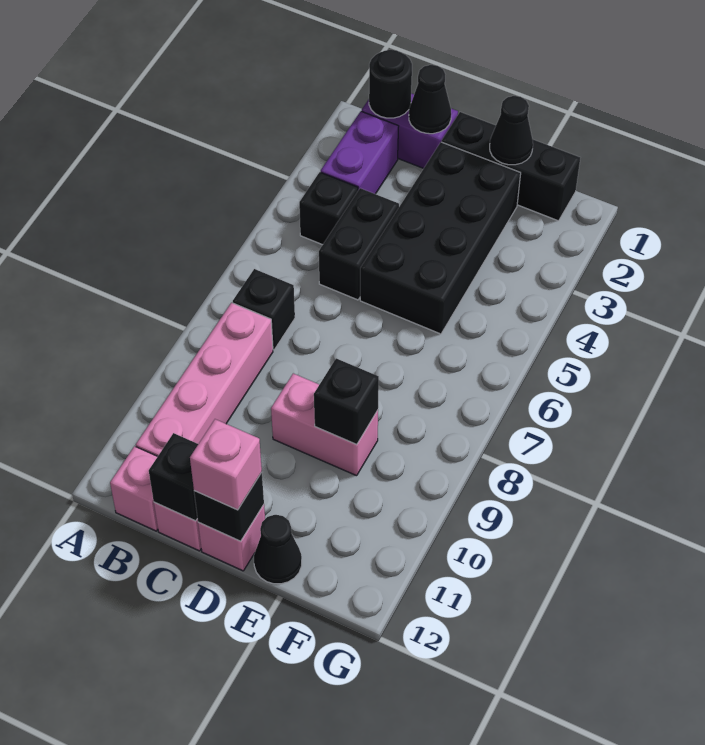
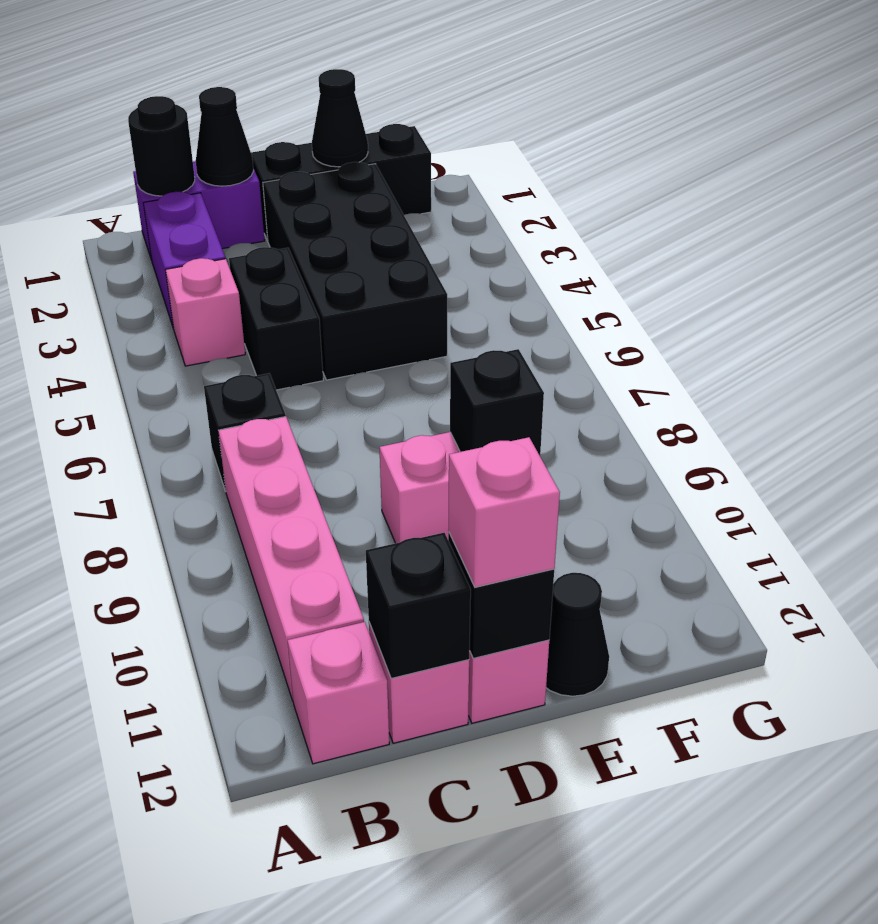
black 1x1 brick [299,172,358,245] -> pink 1x1 brick [166,258,245,366]

